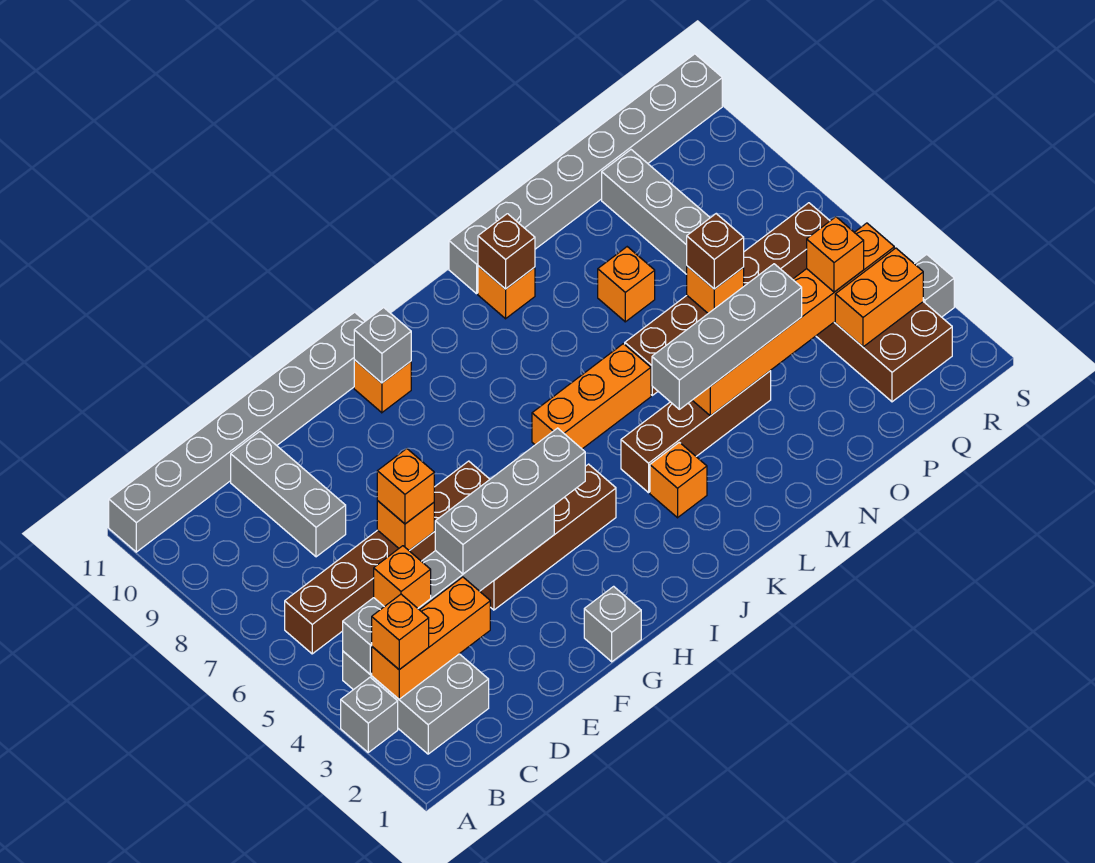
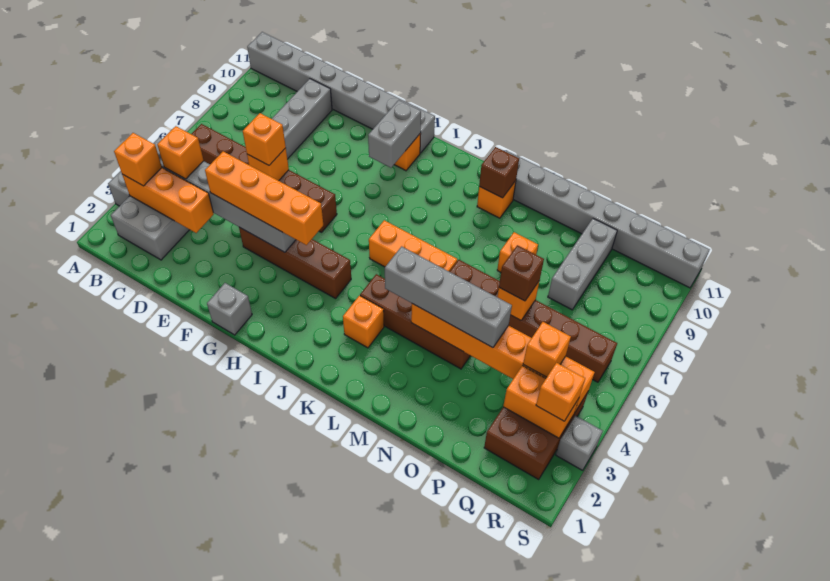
grey 1x4 brick [435,428,585,574] -> orange 1x4 brick [205,151,323,245]
grey 1x1 brick [354,308,411,383] -> grey 1x2 brick [368,100,421,168]
none -> orange 1x1 brick [536,363,585,421]

